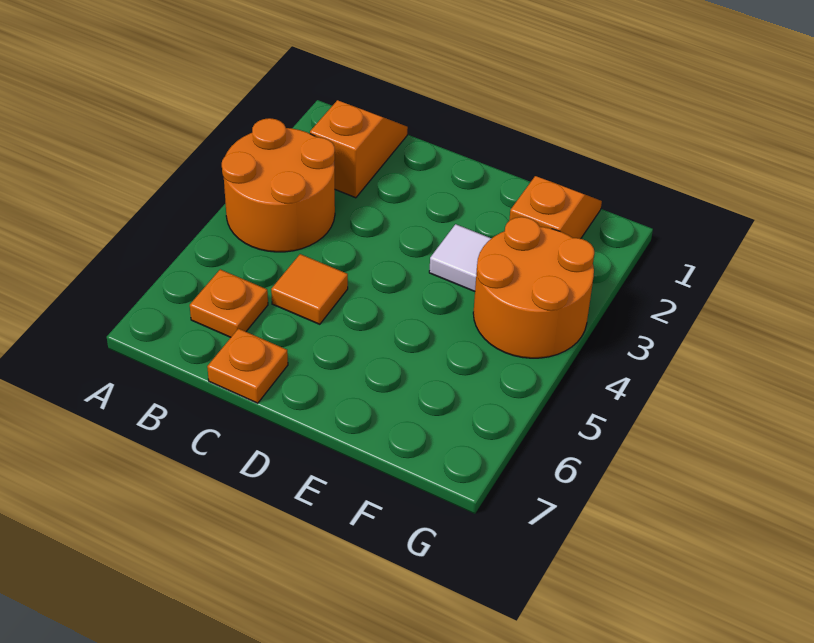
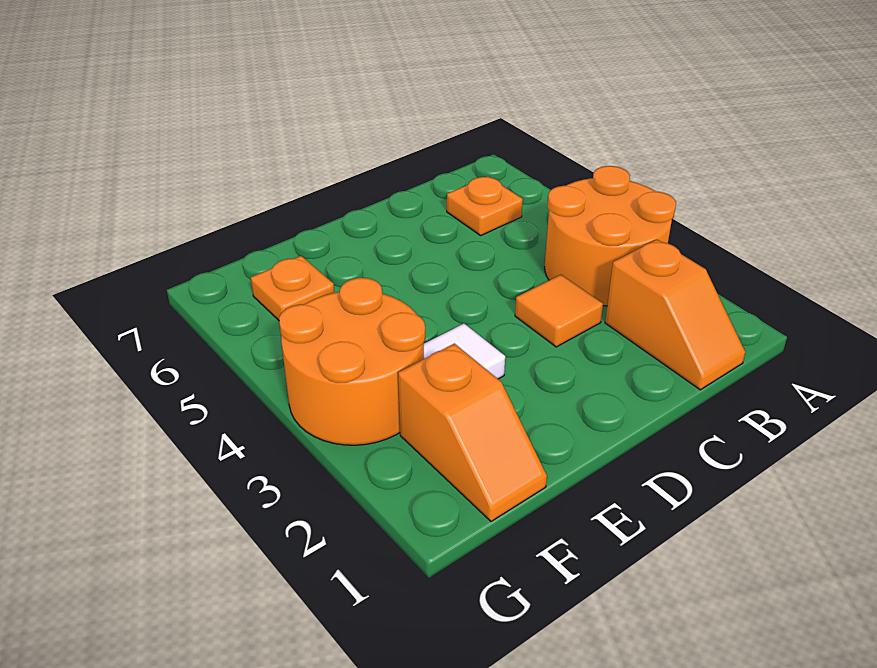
orange 1x1 tile [271,254,348,324] -> orange 1x1 tile moved to [515,275,603,347]
orange 1x1 plate [207,329,288,403] -> orange 1x1 plate moved to [251,256,334,320]

